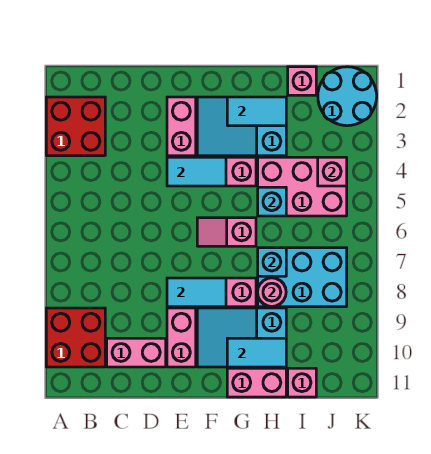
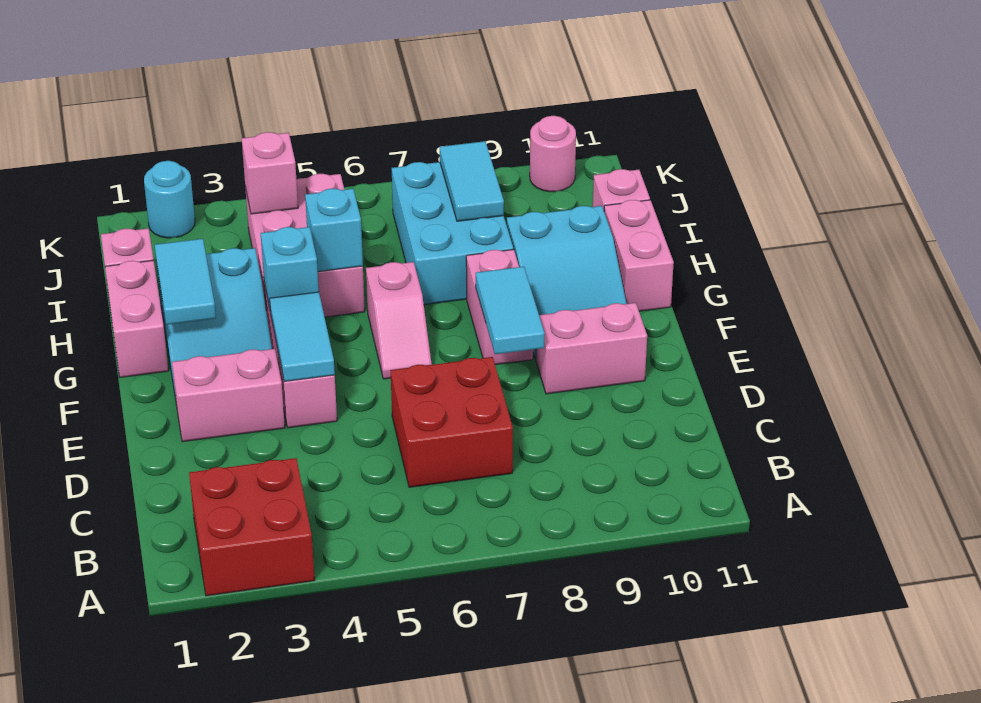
red 2x2 brick [46,308,105,367] -> red 2x2 brick moved to [391,357,513,487]
pink 1x2 brick [107,338,166,367] -> pink 1x2 brick moved to [105,260,169,377]
cyan 1x2 tile [227,338,286,367] -> cyan 1x2 tile moved to [440,141,504,221]
cyan 1x1 brick [258,248,286,276] -> cyan 1x1 brick moved to [261,227,319,308]
pink 1x1 round brick [258,278,286,307] -> pink 1x1 round brick moved to [530,116,576,192]
cyan 2x2 round brick [318,67,377,126] -> cyan 1x1 round brick [144,161,195,238]

